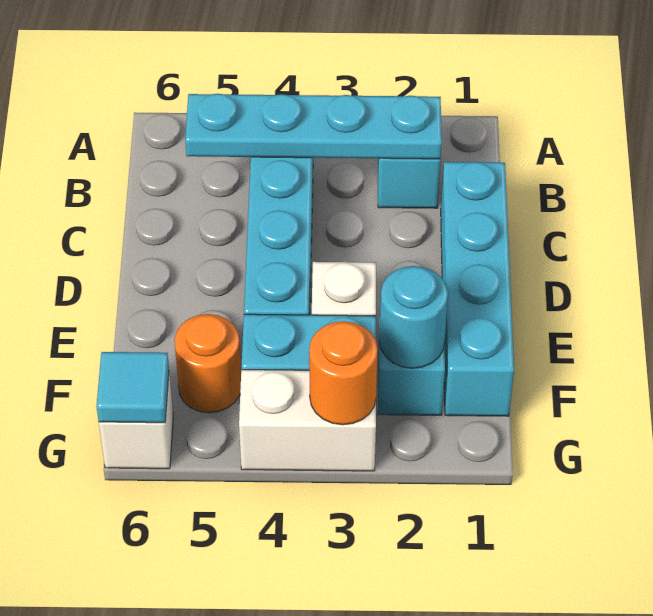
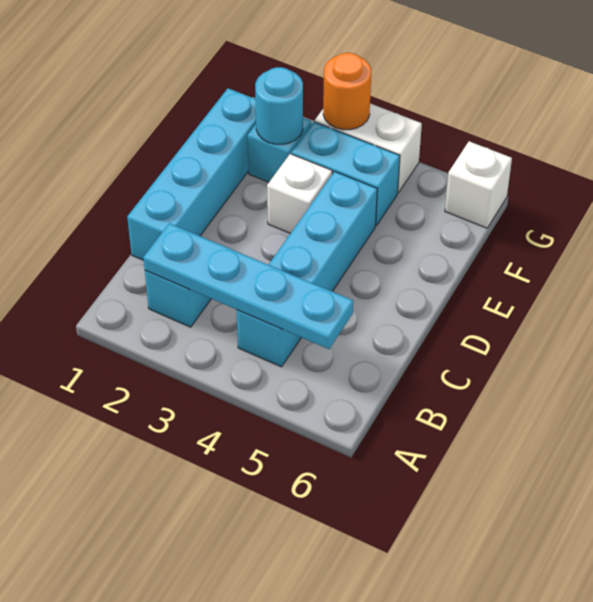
orange 1x1 round brick [174,314,241,413] -> none
cyan 1x1 tile [96,352,169,423] -> none

